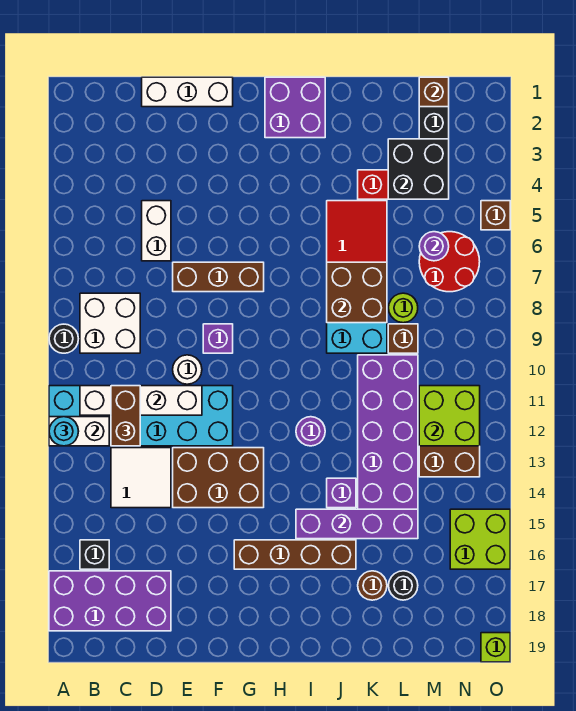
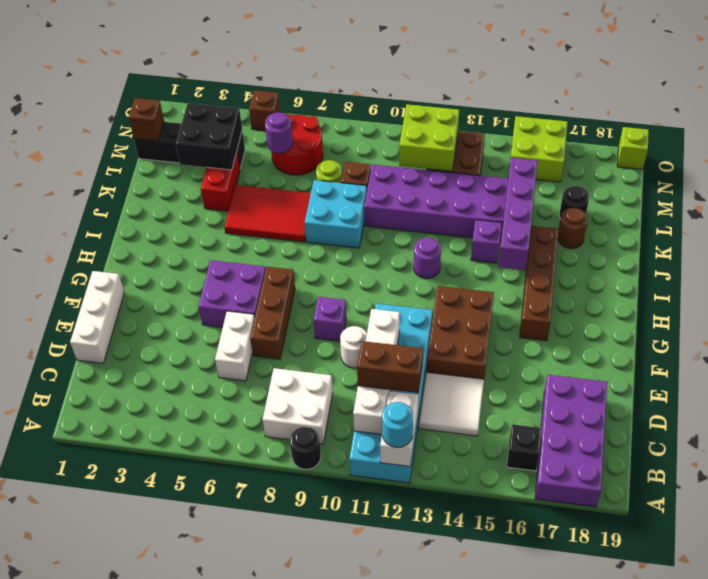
white 1x2 brick [142,201,171,261] -> white 1x2 brick turned to [215,311,255,381]
purple 2x2 brick [265,77,325,138] -> purple 2x2 brick moved to [198,260,265,327]
brown 2x2 brick [327,262,387,323] -> none

